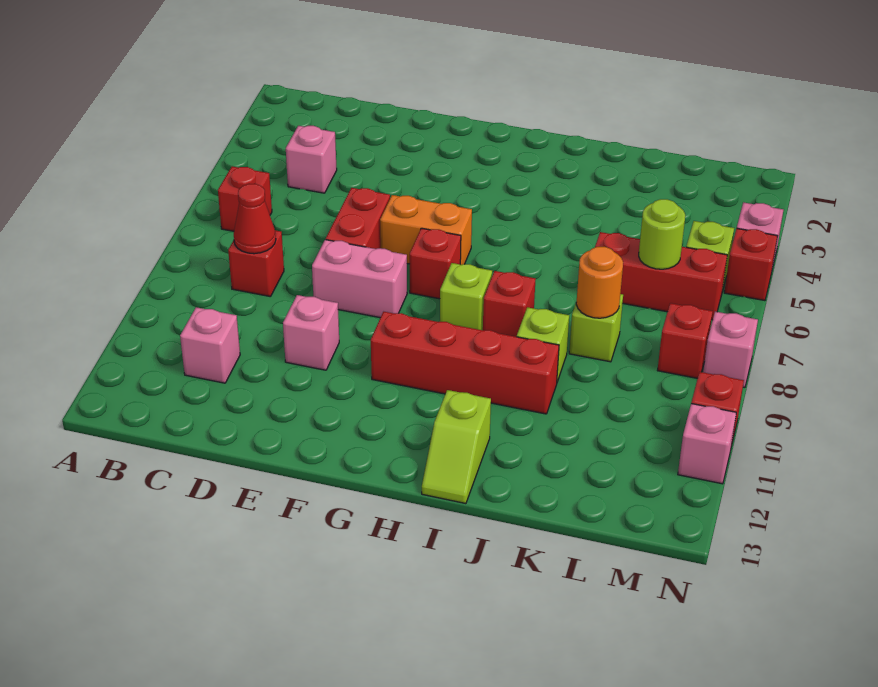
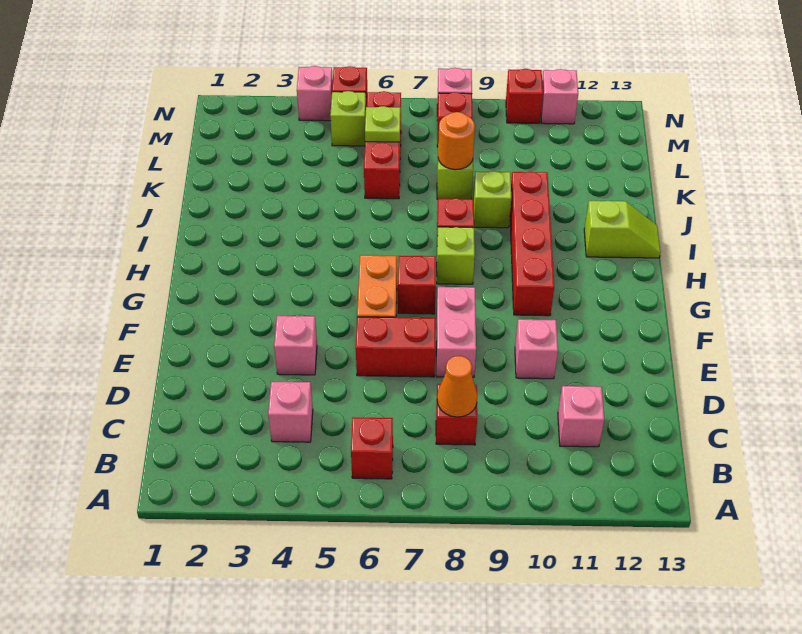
red 1x1 cone [234,184,276,254] -> orange 1x1 cone [437,356,477,417]
none -> pink 1x1 brick [274,316,317,375]
lime 1x1 round brick [639,199,685,269] -> lime 1x1 plate [365,106,401,142]

